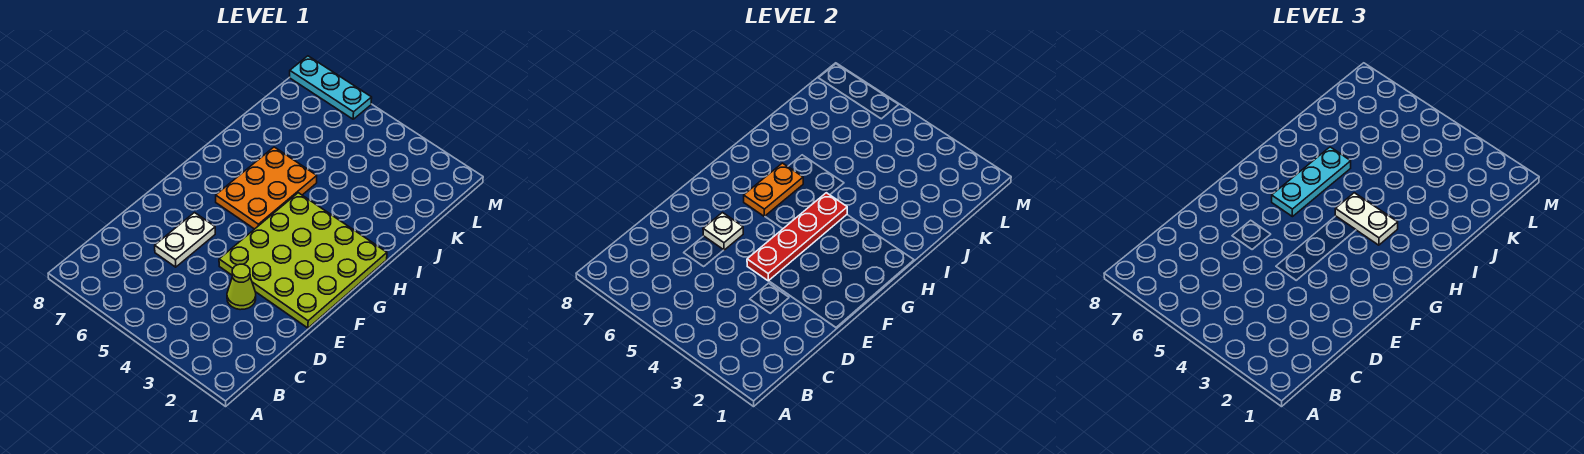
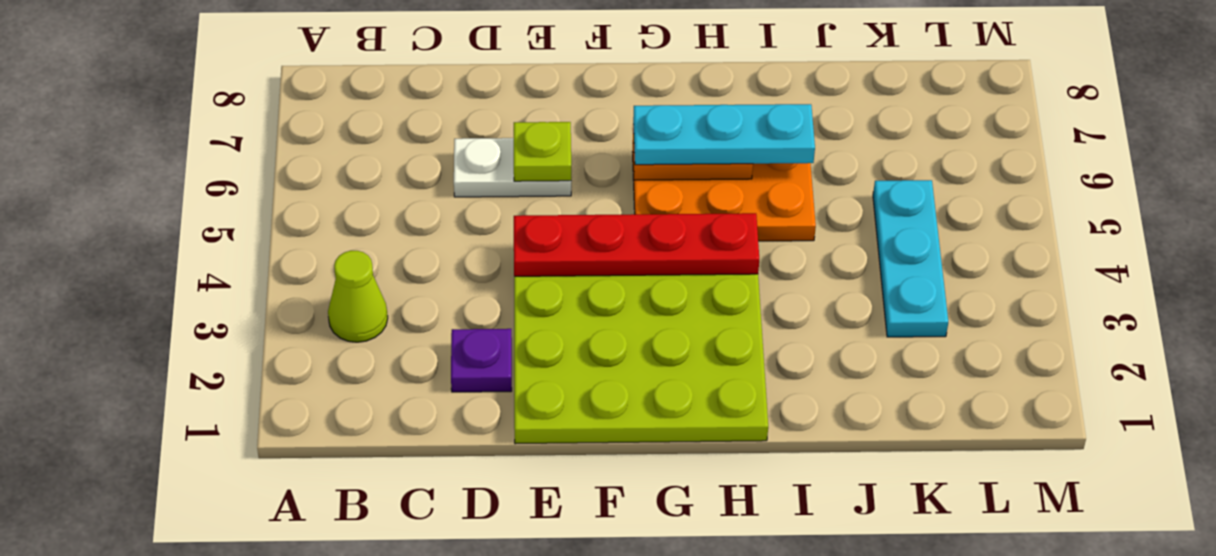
none -> purple 1x1 plate [451,329,512,392]
lime 1x1 cone [227,264,256,310] -> lime 1x1 cone moved to [328,251,388,342]
white 1x1 plate [703,213,743,250] -> lime 1x1 plate [514,122,571,181]
white 1x2 plate [1335,193,1398,245] -> none
cyan 1x3 plate [290,56,372,119] -> cyan 1x3 plate moved to [873,180,948,337]

